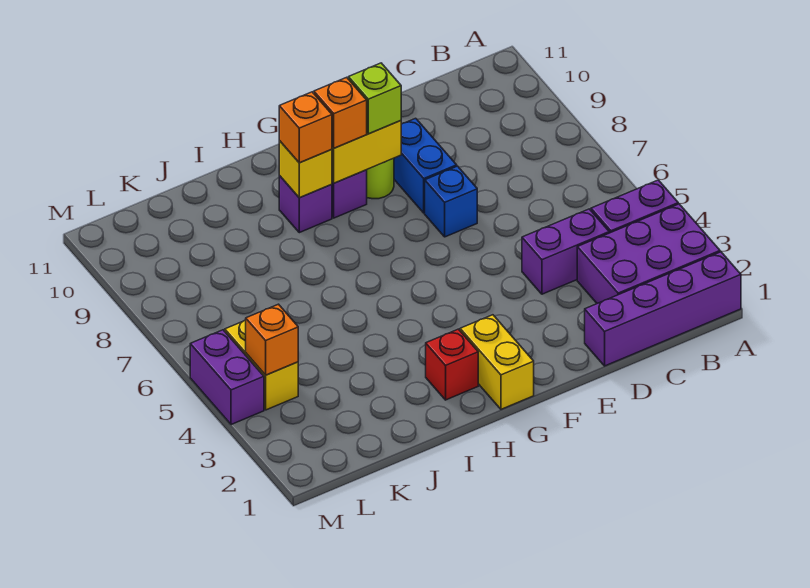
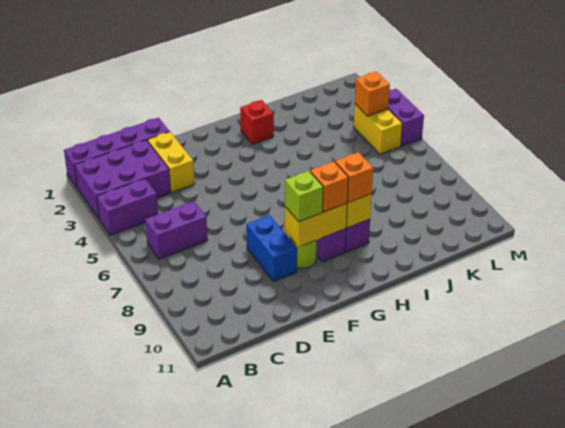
purple 1x2 brick [522,209,609,294] -> purple 1x2 brick moved to [145,201,208,259]
blue 1x1 brick [425,166,477,237] -> none
yellow 1x2 brick [460,315,534,409] -> yellow 1x2 brick moved to [148,132,195,192]

